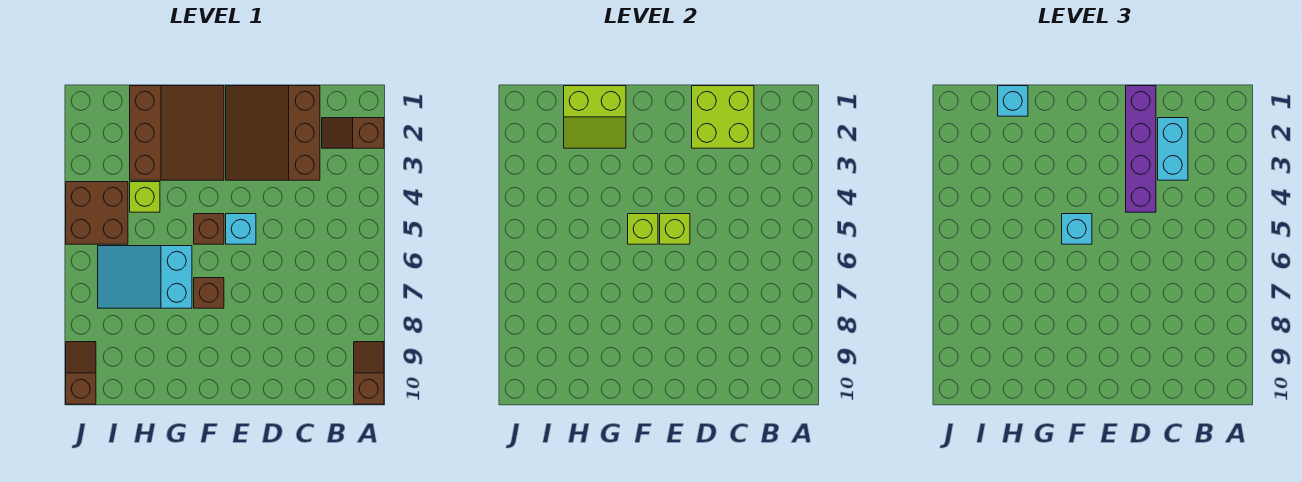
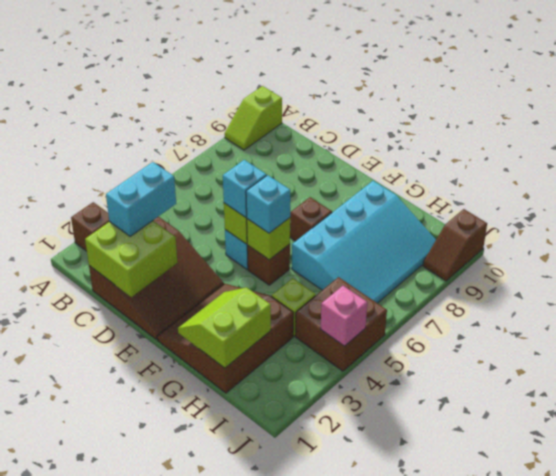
brown 1x2 slope [354,342,384,404] -> lime 1x2 slope [225,86,282,150]
purple 1x4 brick [1126,86,1156,212] -> none
lime 2x2 slope [564,86,626,148] -> lime 2x2 slope turned to [178,287,271,368]
cyan 2x3 slope [98,246,192,308] -> cyan 3x4 slope [292,181,436,303]
cyan 1x1 brick [998,86,1028,116] -> cyan 1x1 brick moved to [223,160,267,217]
none -> pink 1x1 brick [321,286,367,346]

